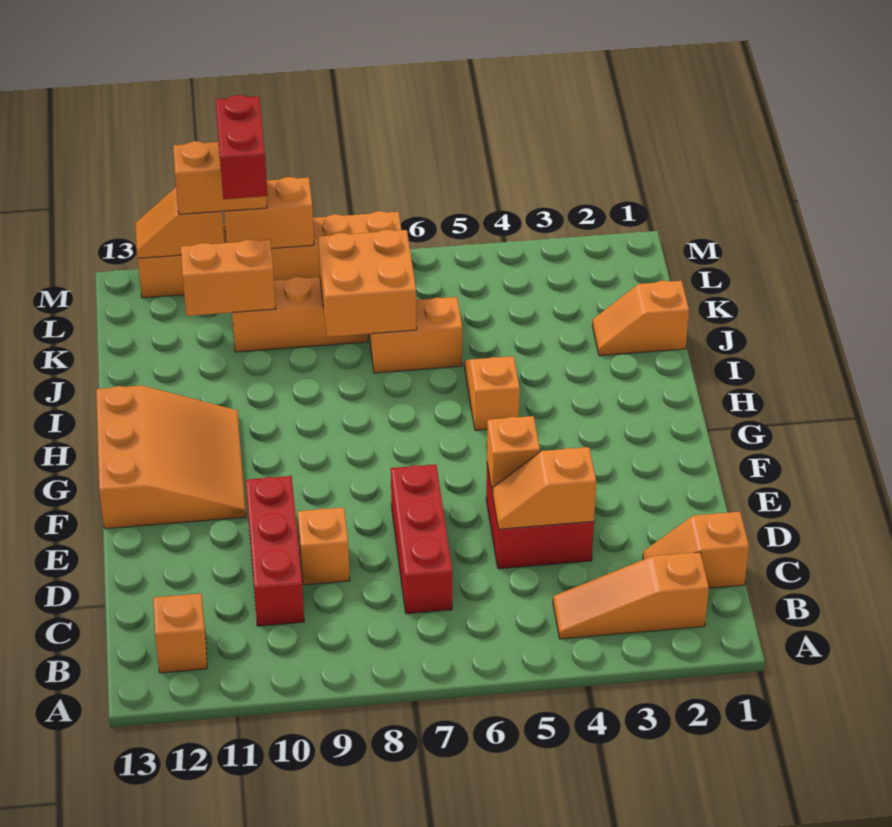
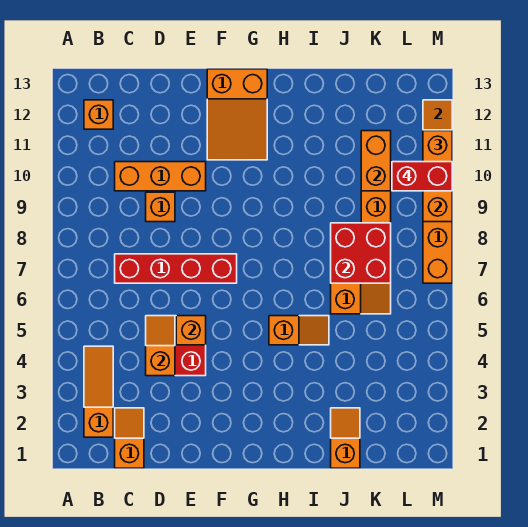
red 1x3 brick [391,464,452,614] -> red 1x4 brick [115,254,237,283]
red 1x3 brick [246,476,304,626] -> orange 1x3 brick [115,162,206,191]
orange 3x3 slope [96,385,246,529] -> orange 2x3 slope [207,69,267,160]
orange 2x2 brick [318,229,417,337] -> red 2x2 brick [331,223,391,283]

